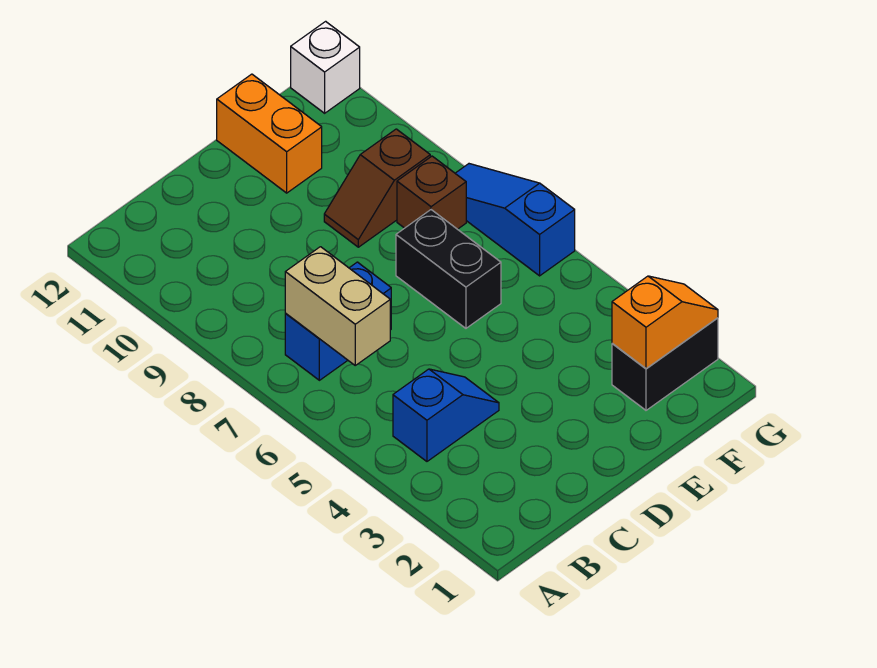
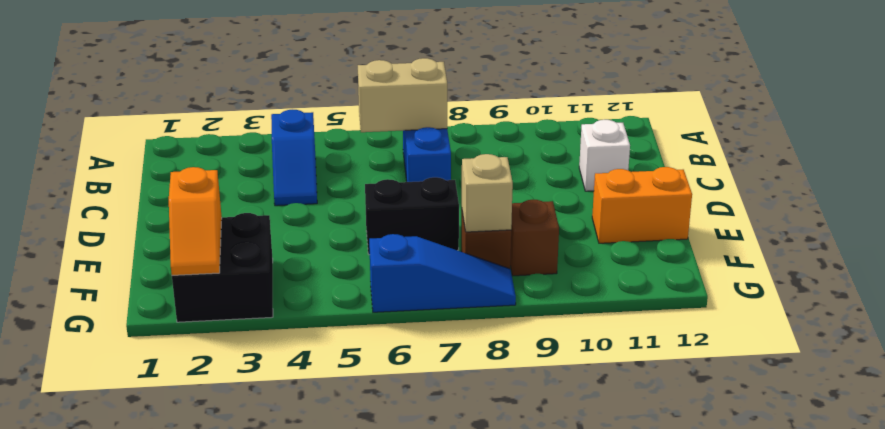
black 1x2 brick [612,318,718,410] -> black 2x2 brick [172,213,273,322]
none -> tan 1x1 brick [462,154,513,232]
white 1x1 brick [291,21,360,113] -> white 1x1 brick moved to [579,120,630,191]

